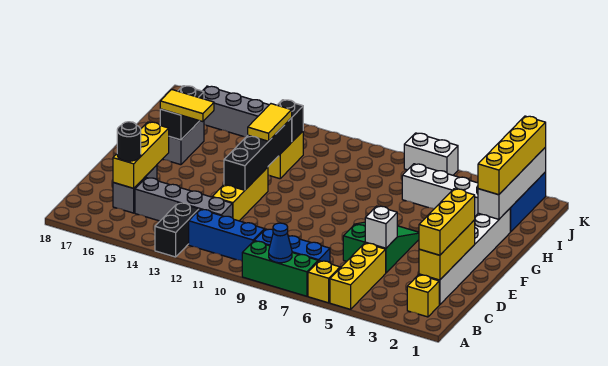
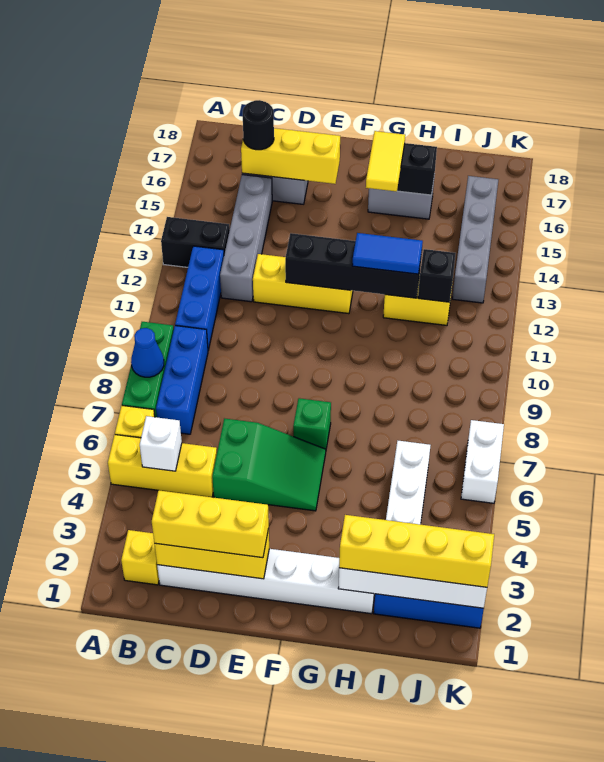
white 1x1 brick [365,206,397,248] -> white 1x1 brick moved to [140,416,182,471]
none -> green 1x1 brick [293,398,331,449]
yellow 1x2 tile [248,104,292,141] -> blue 1x2 tile [352,233,423,274]

